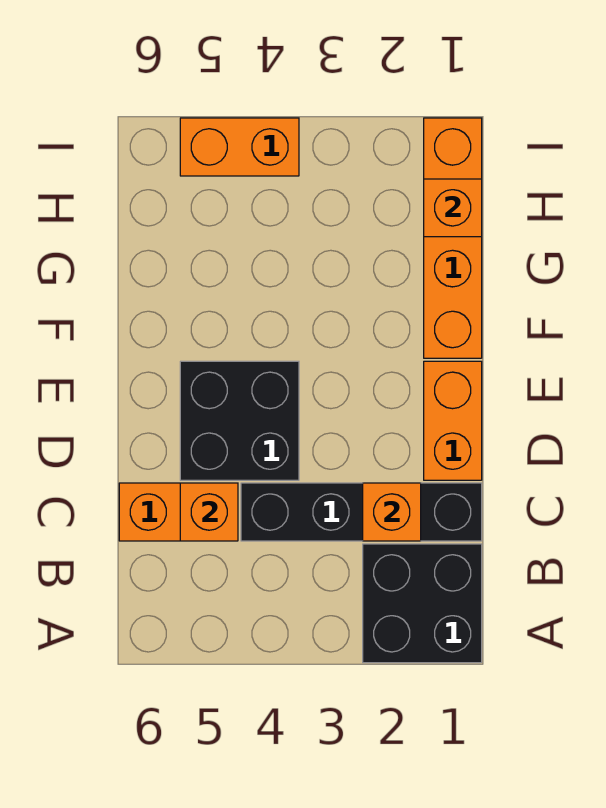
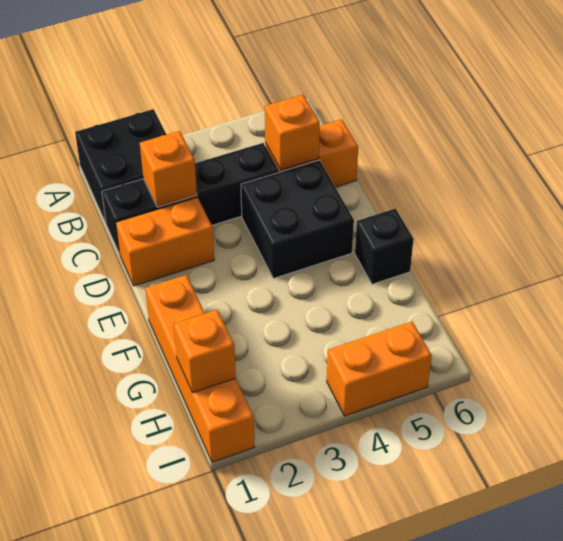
orange 1x2 brick [424,361,482,480] -> orange 1x2 brick turned to [116,197,214,286]
none -> black 1x1 brick [355,209,414,284]

